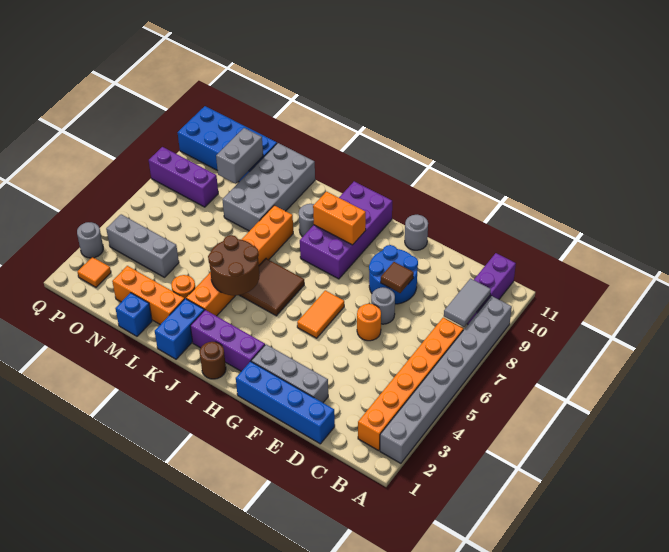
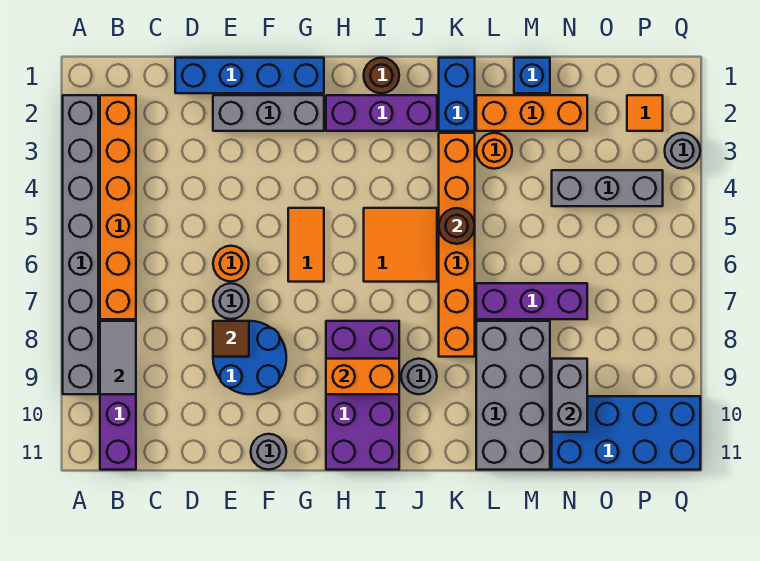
brown 2x2 tile [240,259,304,316] -> orange 2x2 tile [364,208,437,282]
brown 2x2 round brick [208,235,260,295] -> brown 1x1 round brick [439,208,475,244]
purple 1x3 brick [149,147,218,207] -> purple 1x3 brick moved to [476,283,587,319]

